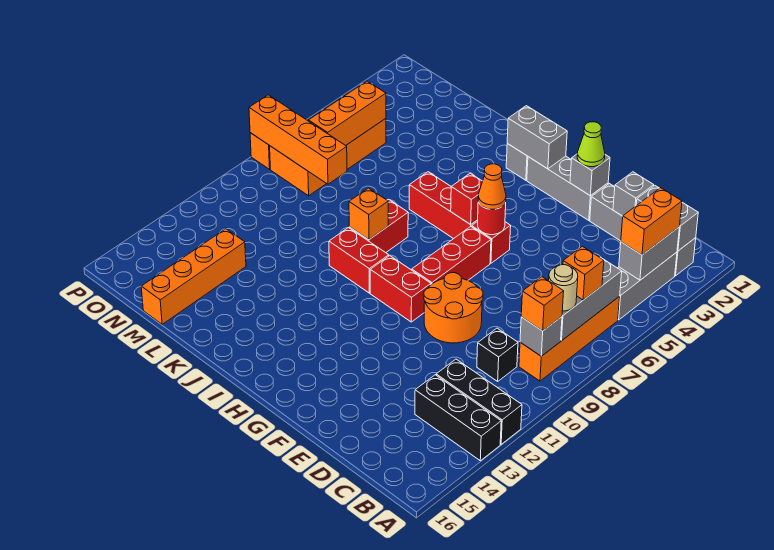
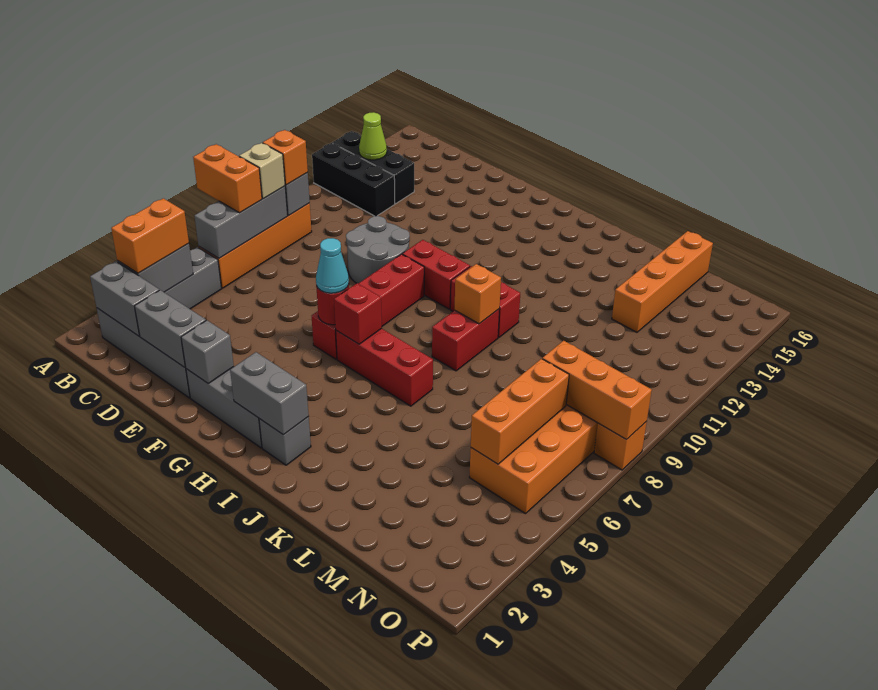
orange 1x1 brick [563,246,604,300] -> orange 1x2 brick [193,144,262,213]
tan 1x1 round brick [549,265,578,311] -> tan 1x1 brick [239,143,285,199]
black 1x1 brick [477,328,518,381] -> none
grey 1x1 brick [613,172,654,216] -> grey 1x2 brick [135,290,206,367]
orange 2x2 round brick [424,273,483,343] -> grey 2x2 round brick [346,216,410,283]
lime 1x1 cone [577,122,605,167] -> lime 1x1 cone moved to [359,112,387,160]
orange 1x1 cone [478,164,506,209] -> cyan 1x1 cone [316,238,349,293]
orange 1x4 brick [249,95,347,184] -> orange 1x3 brick [542,341,652,440]

